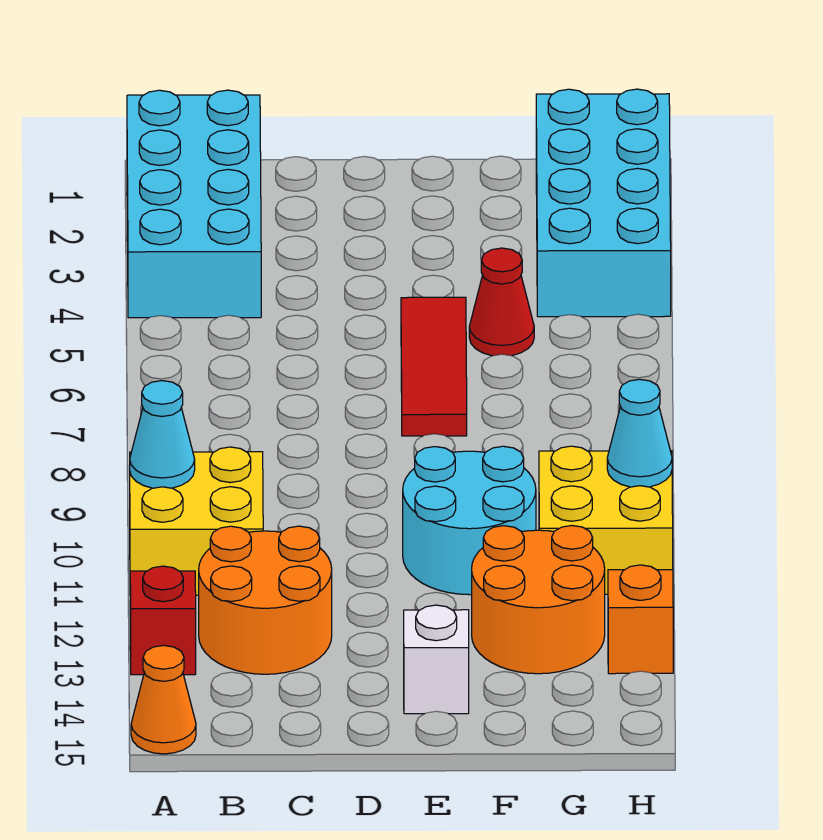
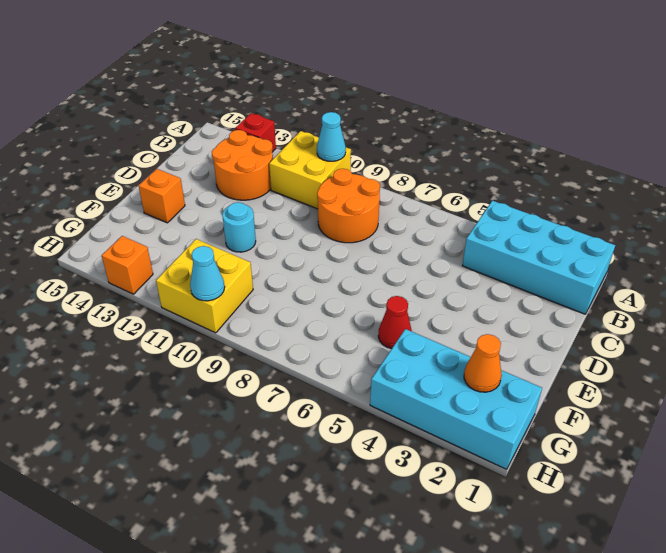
orange 1x1 cone [131,645,196,754] -> orange 1x1 cone moved to [464,334,502,392]
red 1x3 tile [401,297,467,436] -> none
cyan 2x2 round brick [403,446,536,595] -> cyan 1x1 round brick [222,202,256,252]
white 1x1 brick [404,605,469,714] -> orange 1x1 brick [138,169,185,223]
orange 2x2 round brick [472,526,605,674] -> orange 2x2 round brick moved to [317,169,380,243]

